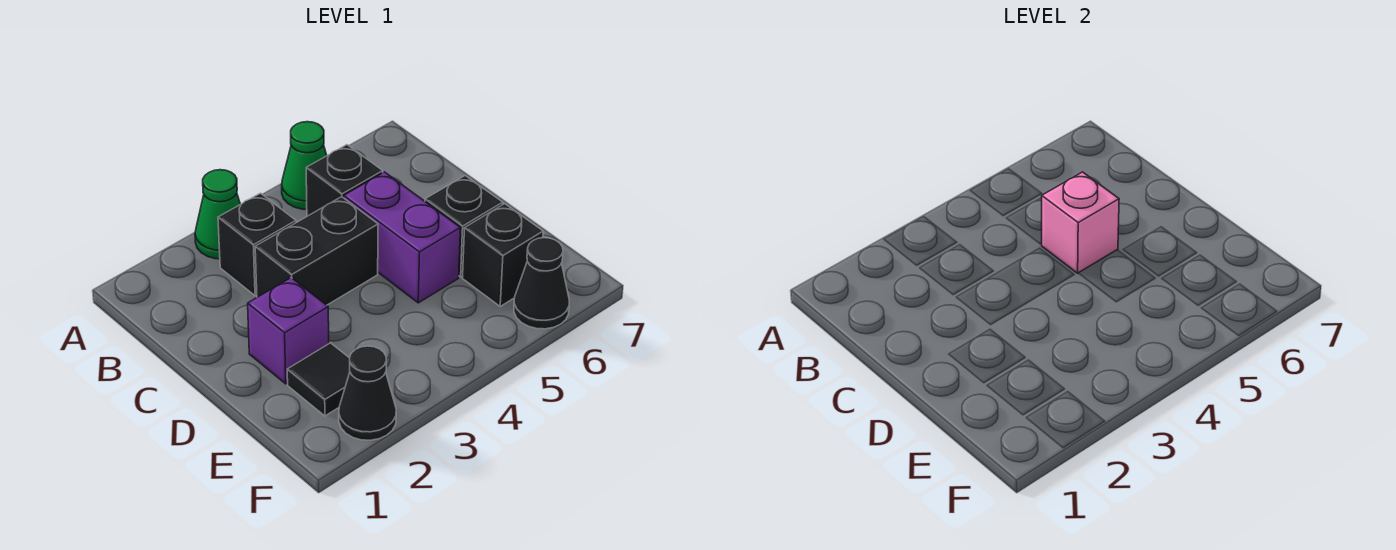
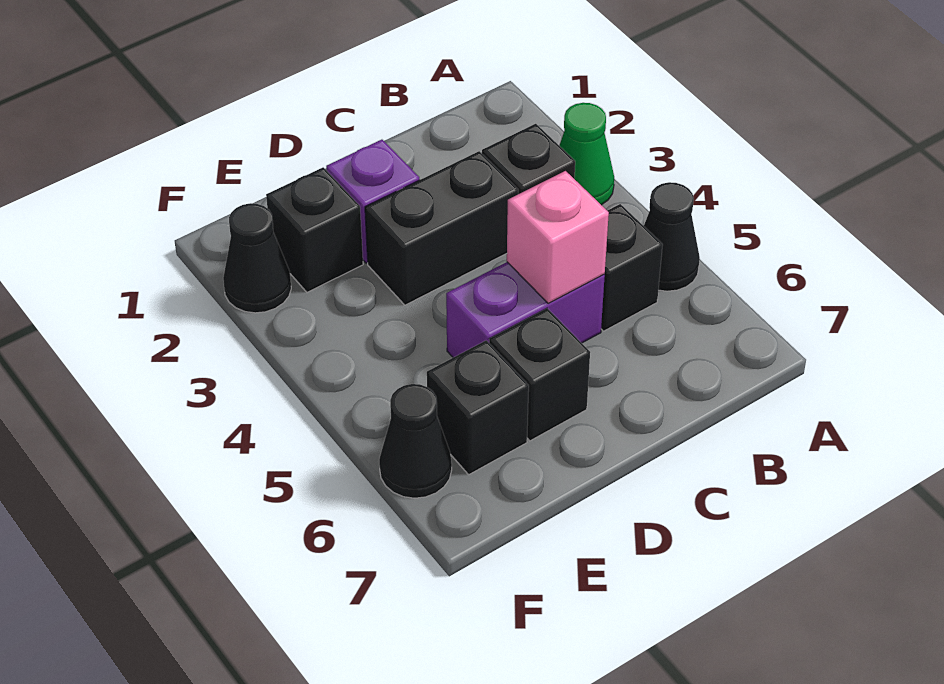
green 1x1 cone [282,122,327,209] -> black 1x1 cone [644,182,700,291]
black 1x2 brick [255,197,378,305] -> black 1x2 brick turned to [365,151,518,305]
black 1x1 tile [287,343,350,416] -> black 1x1 brick [266,167,363,292]

